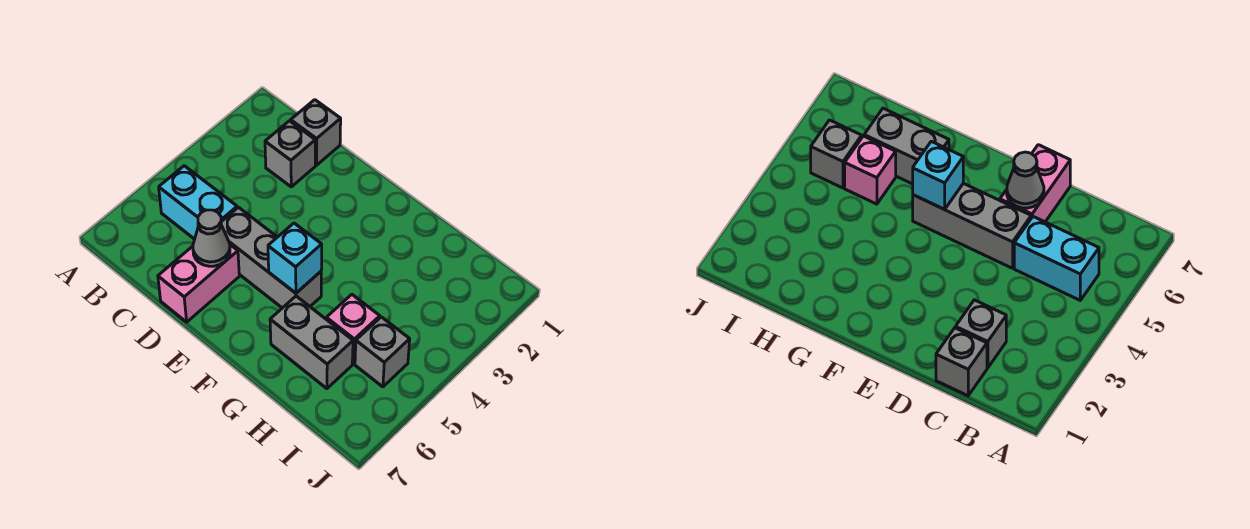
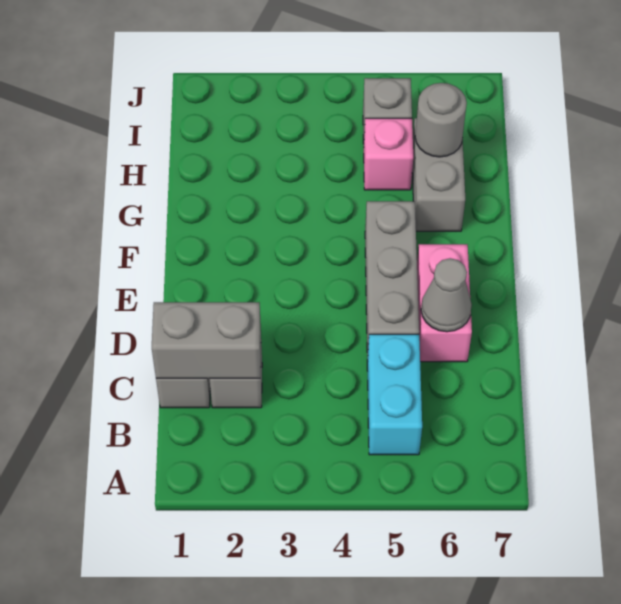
none -> grey 1x2 brick [152,302,261,379]
pink 1x2 brick [158,245,239,322] -> pink 1x2 brick turned to [417,244,472,362]
cyan 1x1 brick [268,223,322,293] -> none
none -> grey 1x1 round brick [415,83,467,157]

